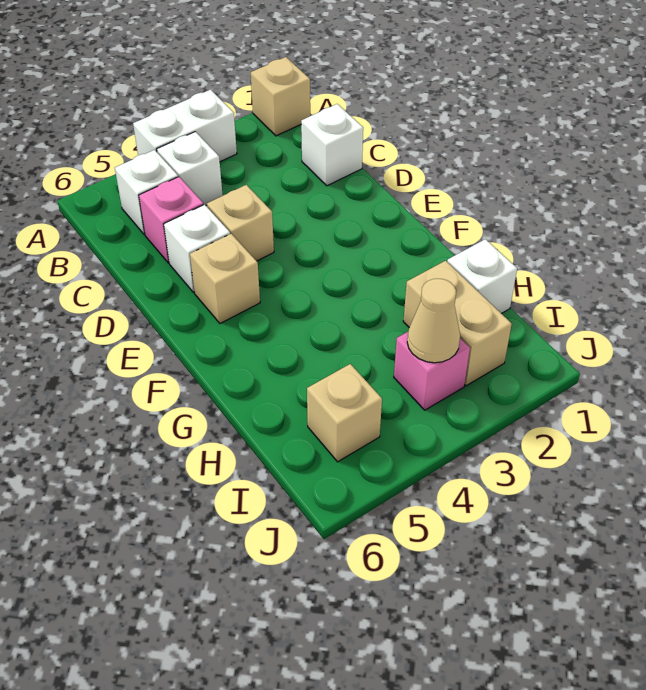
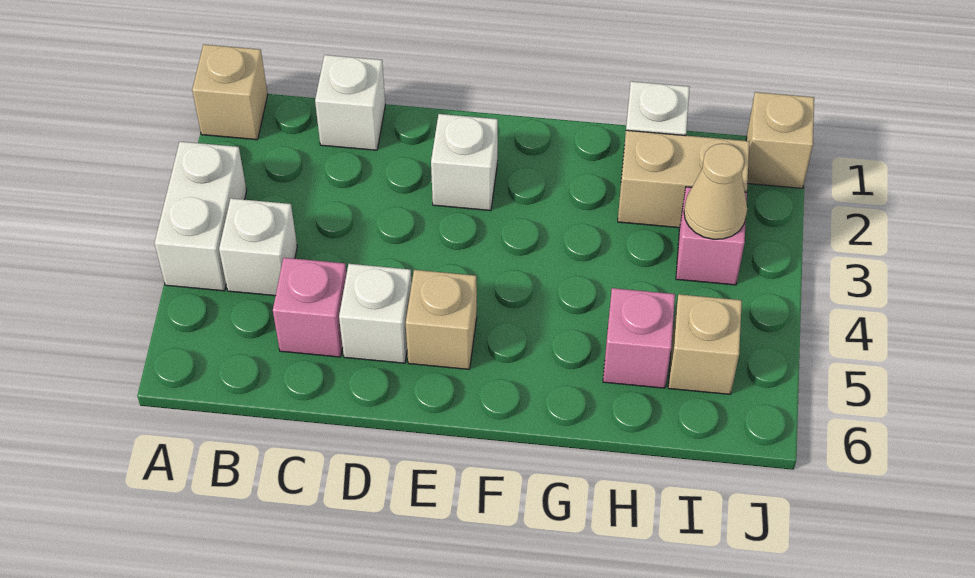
white 1x1 brick [115,150,178,235] -> white 1x1 brick moved to [431,114,498,211]
tan 1x1 brick [207,185,274,261] -> tan 1x1 brick moved to [746,92,814,188]
none -> pink 1x1 brick [603,288,675,388]

